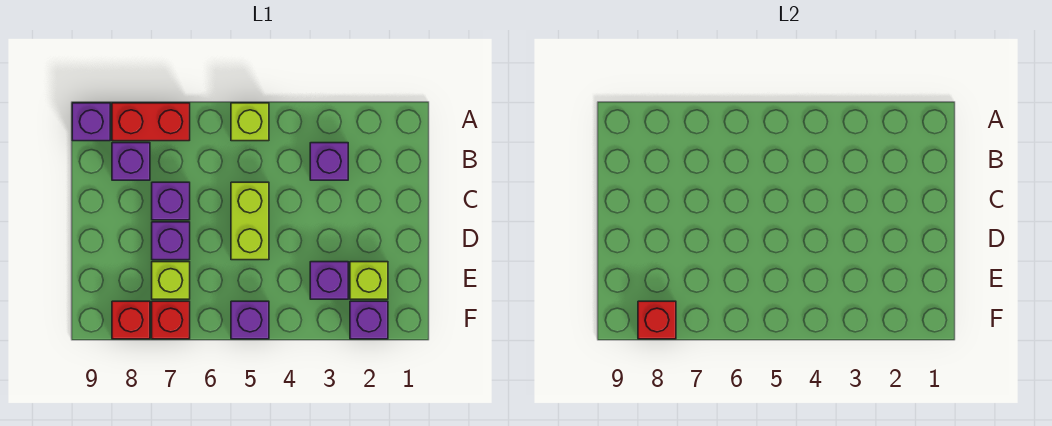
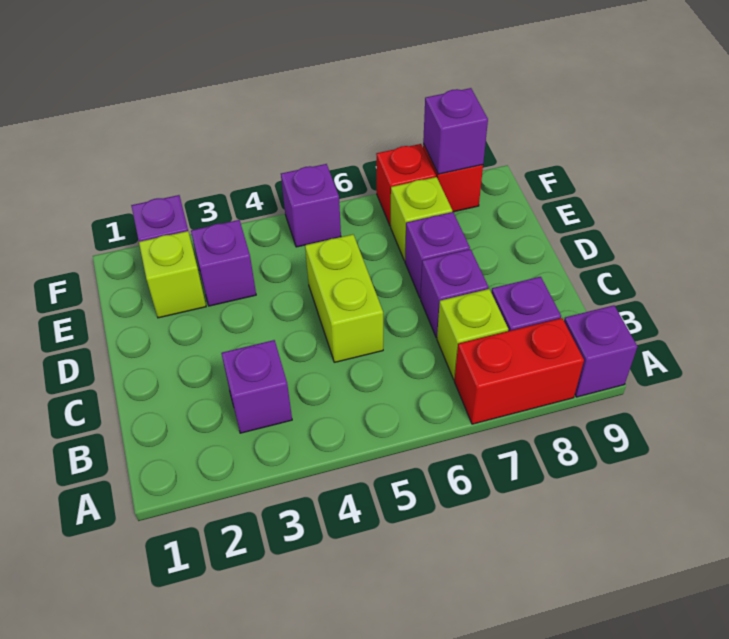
lime 1x1 brick [231,103,269,141] -> lime 1x1 brick moved to [437,289,508,379]
red 1x1 brick [638,301,676,339] -> purple 1x1 brick [423,88,488,174]

